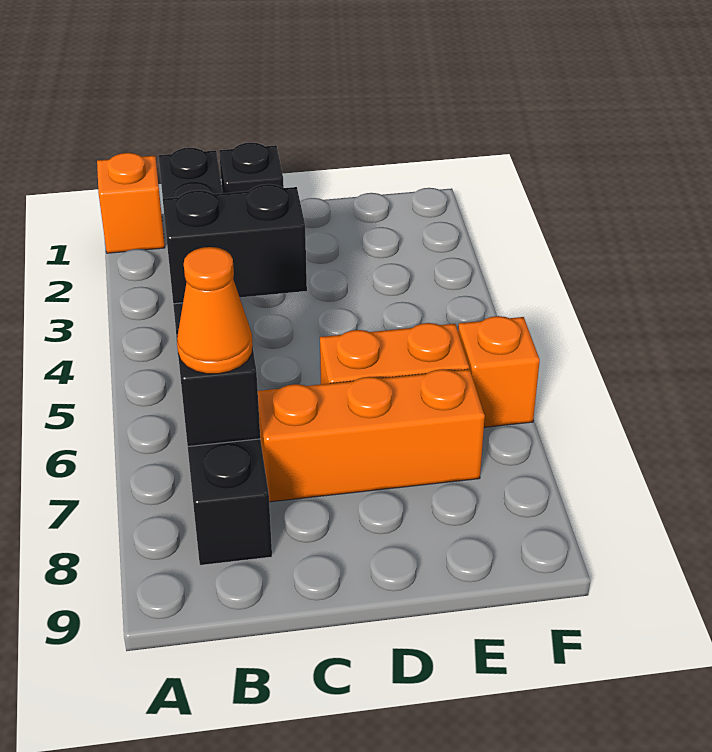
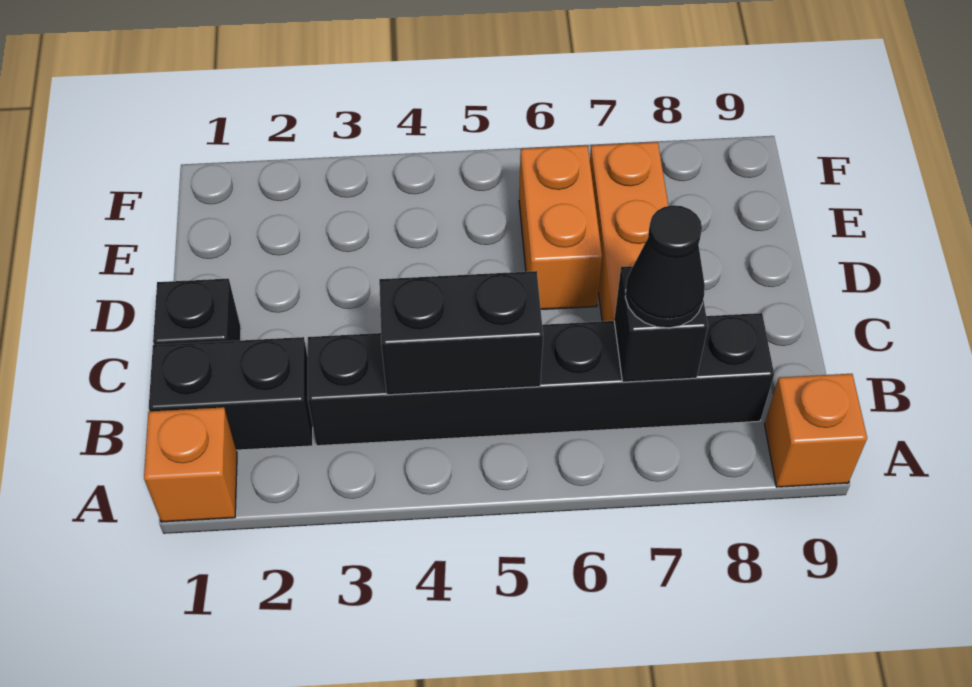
black 1x2 brick [163,184,307,304] -> black 1x2 brick turned to [379,271,543,395]
orange 1x1 cone [177,247,253,374] -> black 1x1 cone [625,205,705,328]
orange 1x1 brick [458,316,540,427] -> orange 1x1 brick moved to [765,374,867,487]

